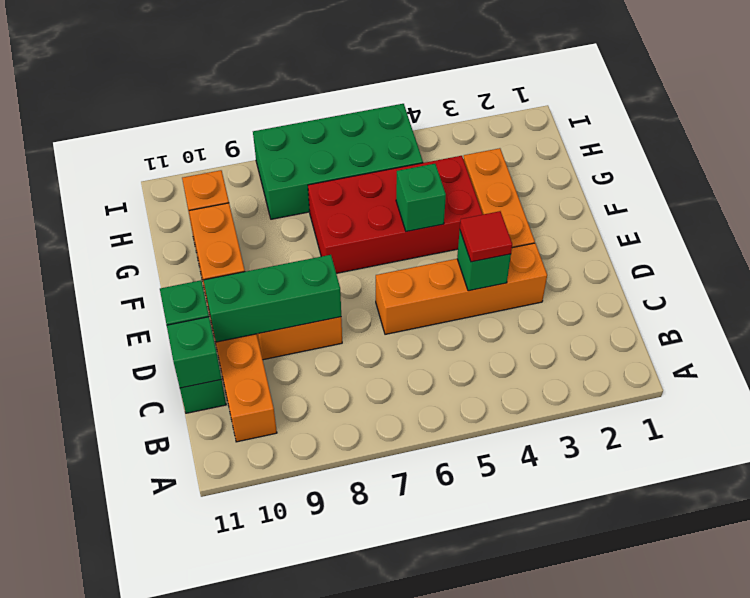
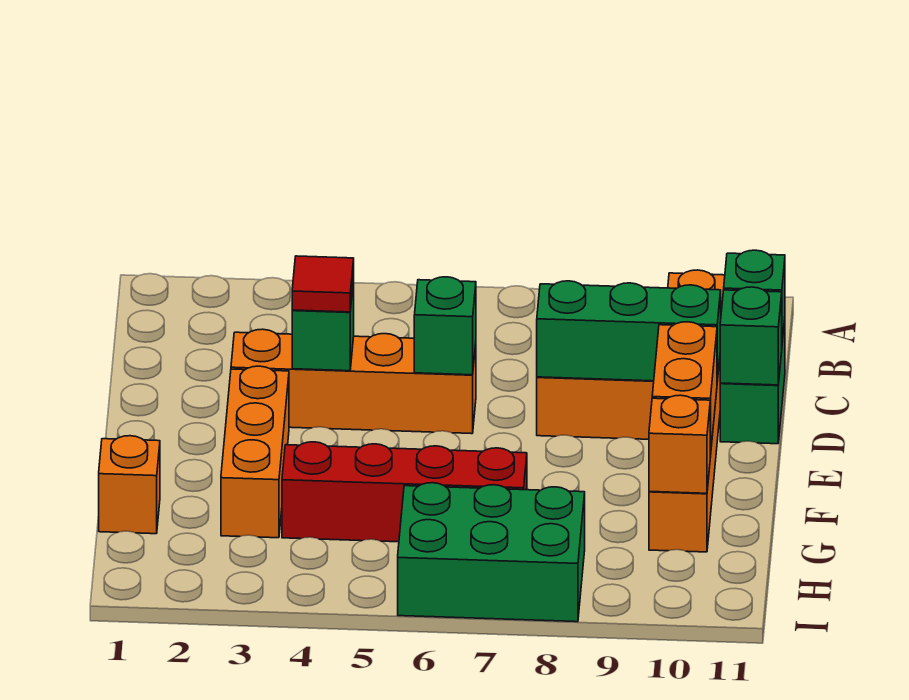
red 2x4 brick [308,156,483,273] -> red 1x4 brick [282,442,527,542]
green 1x1 brick [396,164,446,232] -> green 1x1 brick moved to [414,277,476,375]
none -> orange 1x1 brick [99,436,160,534]
green 2x4 brick [253,104,423,219] -> green 2x3 brick [398,483,585,622]

